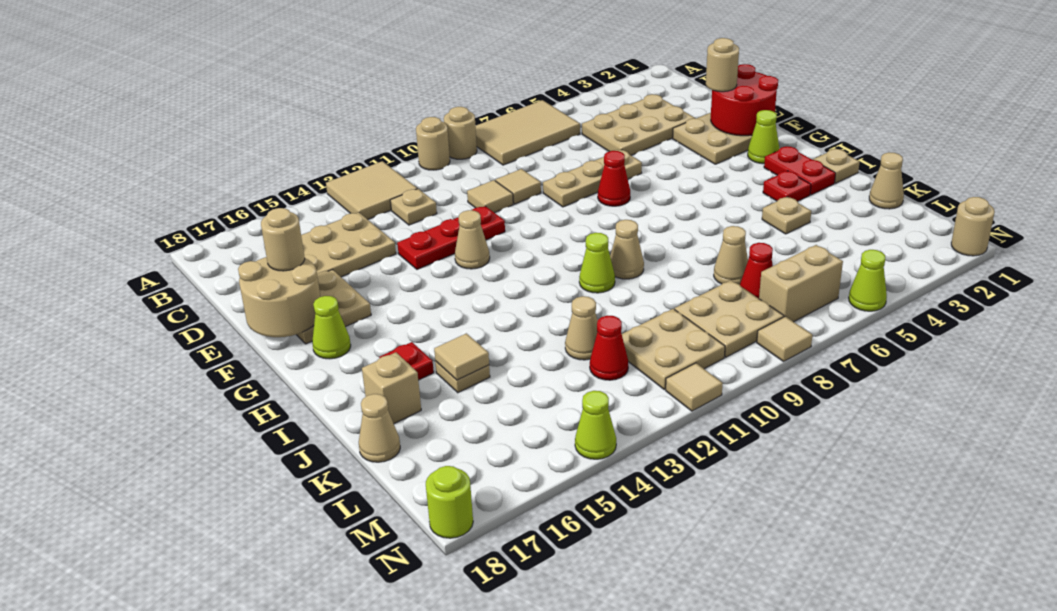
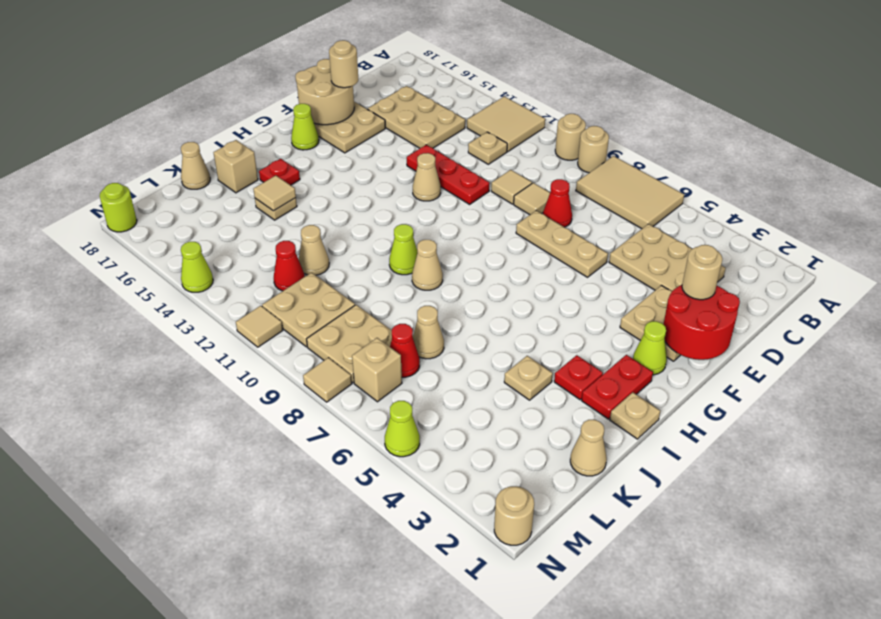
red 1x1 cone [598,151,630,206] -> red 1x1 cone moved to [543,179,572,227]
tan 1x2 brick [759,245,843,322] -> tan 1x1 brick [352,338,402,402]

